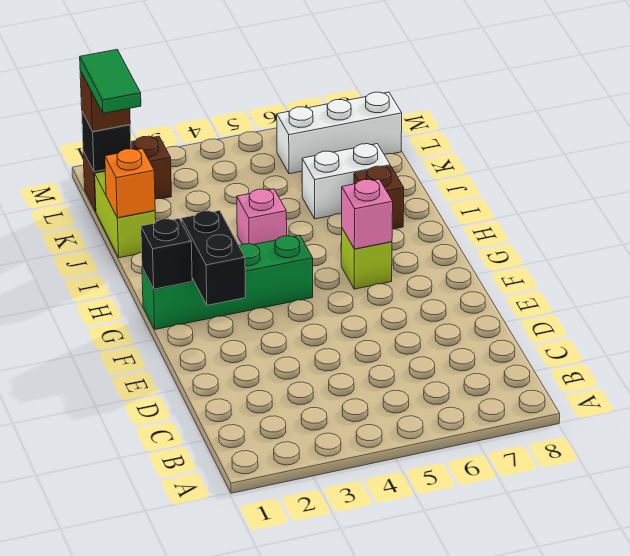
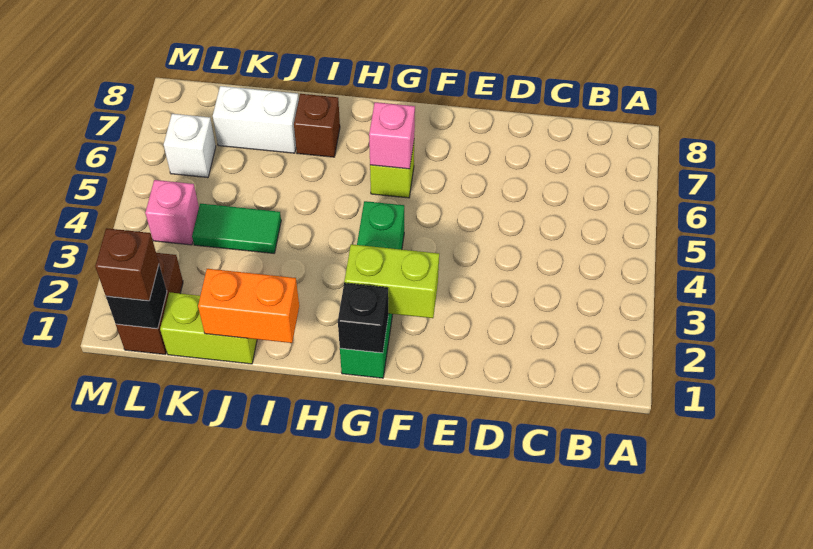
black 1x2 brick [181,211,245,305] -> lime 1x2 brick [344,244,439,318]
pink 1x1 brick [237,189,287,245] -> pink 1x1 brick moved to [145,180,199,245]
orange 1x1 brick [105,149,155,218] -> orange 1x2 brick [198,269,299,343]
white 1x2 brick [302,144,390,219] -> white 1x2 brick turned to [213,86,299,153]
green 1x2 tile [80,50,141,113] -> green 1x2 tile moved to [192,204,281,253]
white 1x3 brick [277,92,402,174] -> white 1x1 brick [164,114,216,178]

